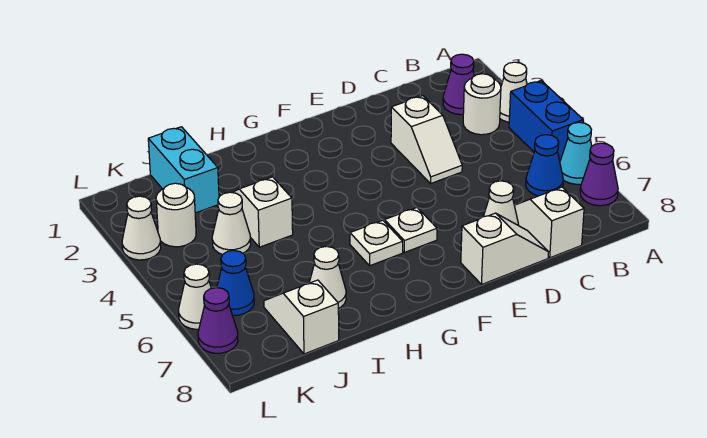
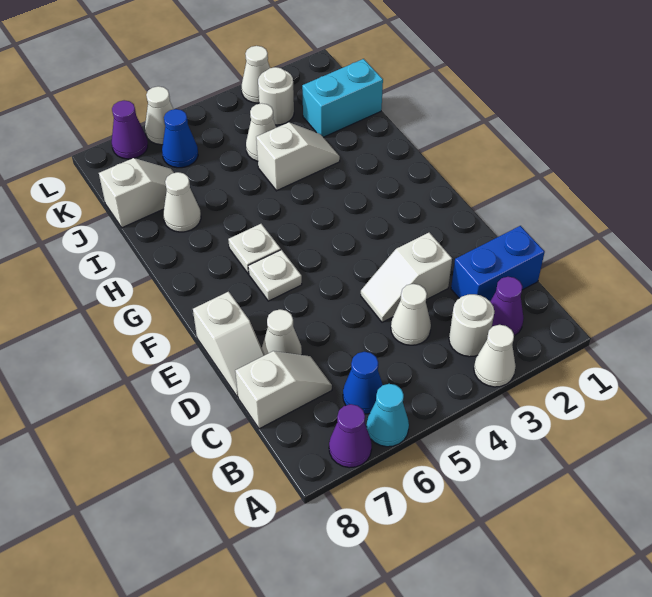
blue 1x2 brick [509,81,583,161] -> blue 1x2 brick moved to [451,226,545,301]
none -> white 1x1 cone [391,284,431,345]

